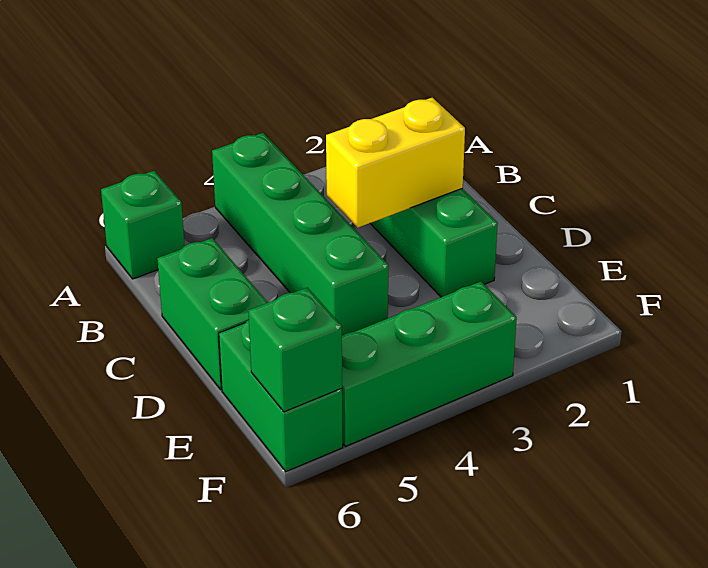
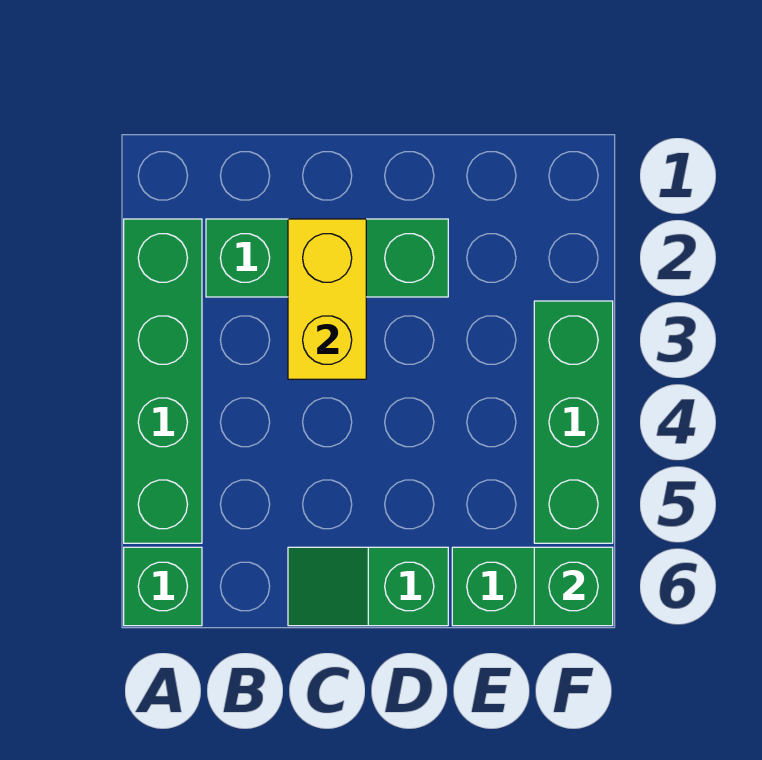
green 1x4 brick [212,133,388,336] -> green 1x4 brick turned to [124,219,202,543]
green 1x2 brick [157,238,268,390] -> green 1x2 slope [288,547,448,626]

